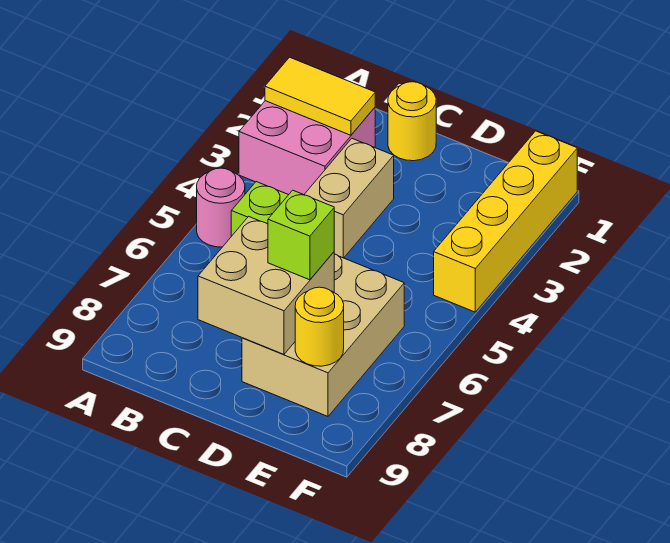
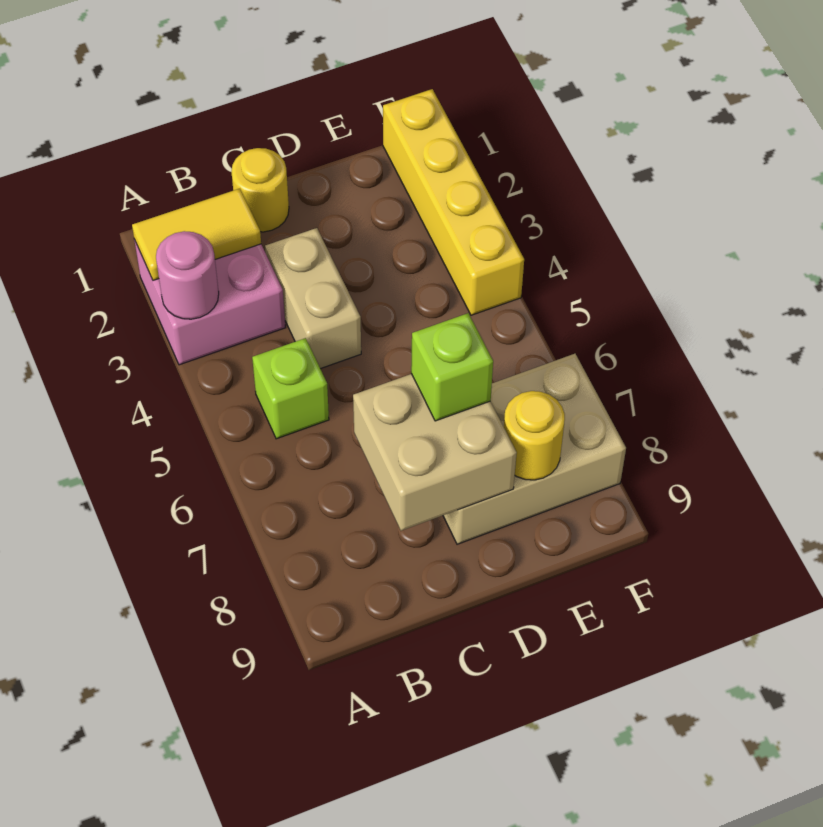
pink 1x1 round brick [197,168,245,247] -> pink 1x1 round brick moved to [156,231,219,319]
tan 2x3 brick [242,254,404,416] -> tan 2x3 brick turned to [443,354,626,544]

